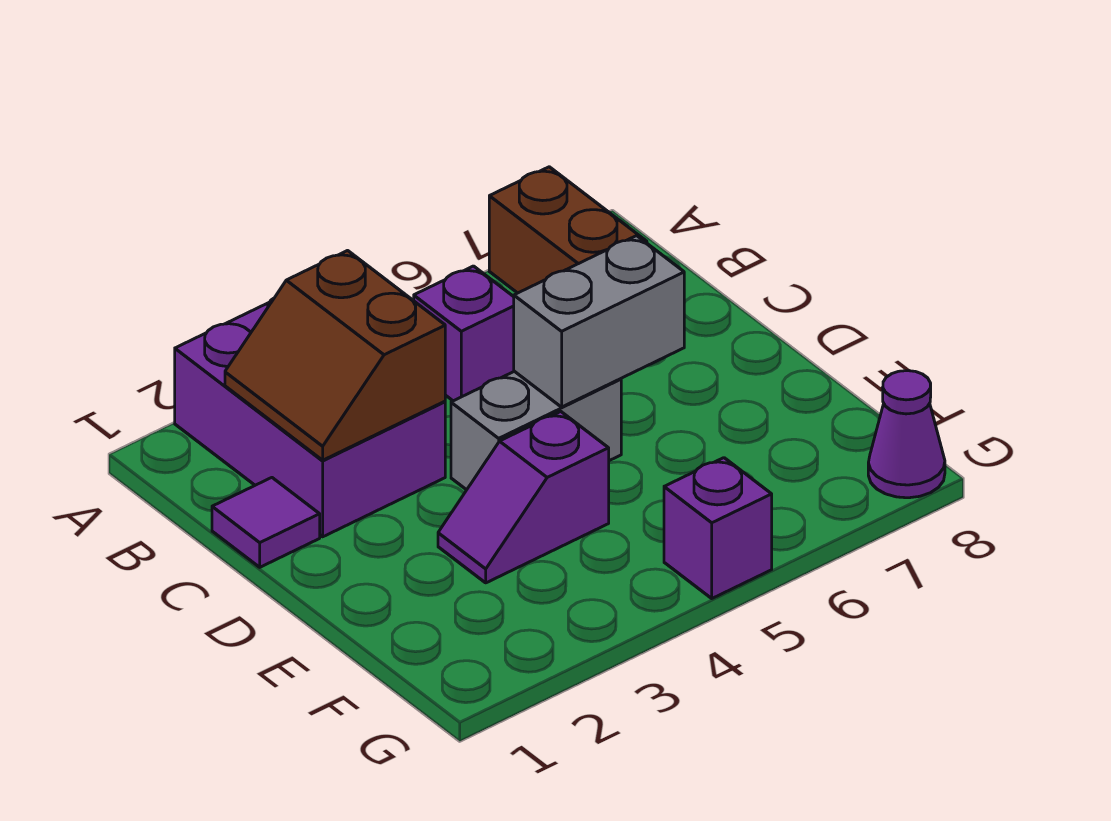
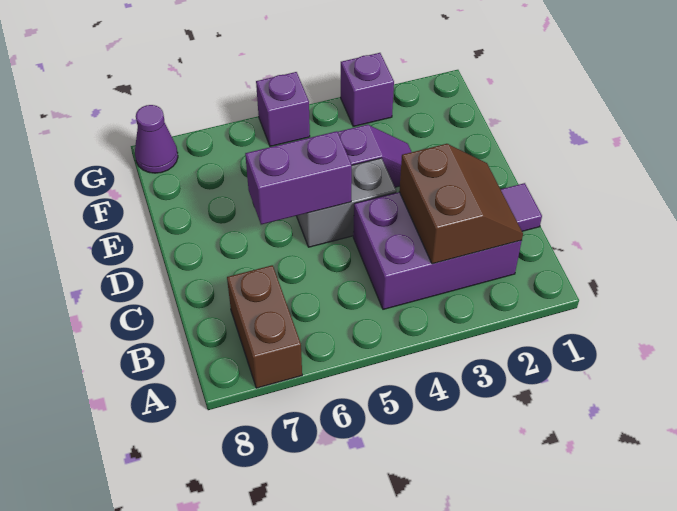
purple 2x3 brick [175,298,445,537] -> purple 2x3 brick turned to [353,192,522,309]
purple 1x1 brick [414,266,514,401] -> purple 1x1 brick moved to [341,53,394,126]
grey 1x2 brick [514,236,684,407] -> purple 1x2 brick [245,131,352,225]

